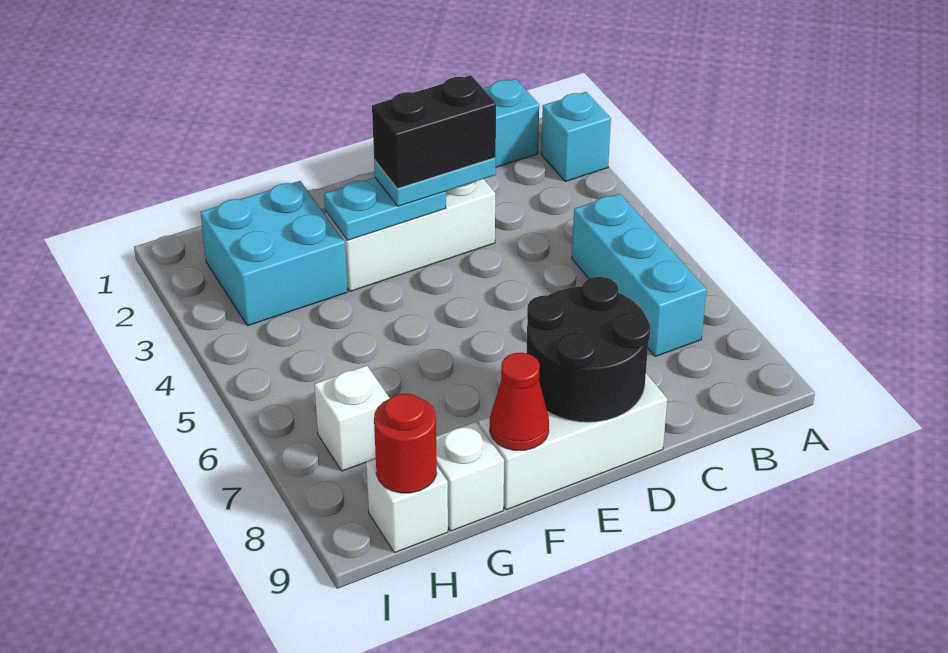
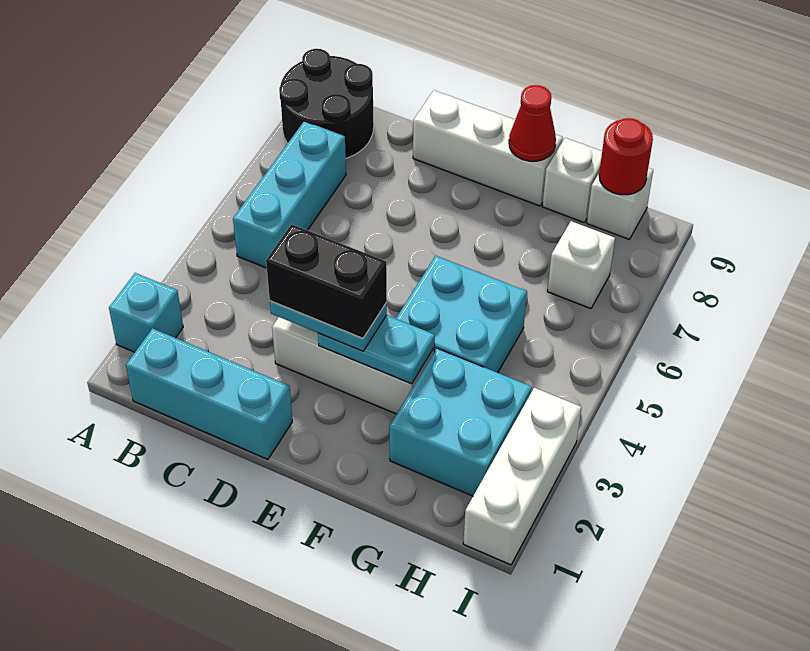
black 2x2 round brick [527,277,650,422] -> black 2x2 round brick moved to [279,49,374,158]
none -> cyan 2x2 brick [396,256,527,373]
none -> white 1x3 brick [463,388,581,565]

